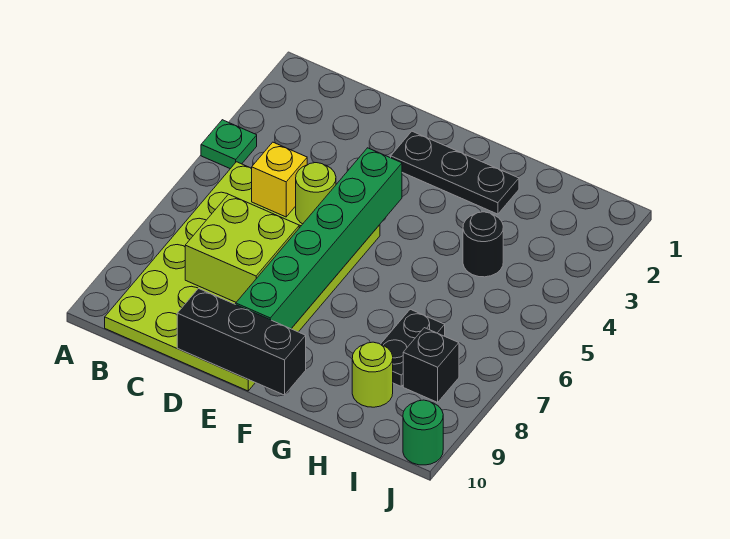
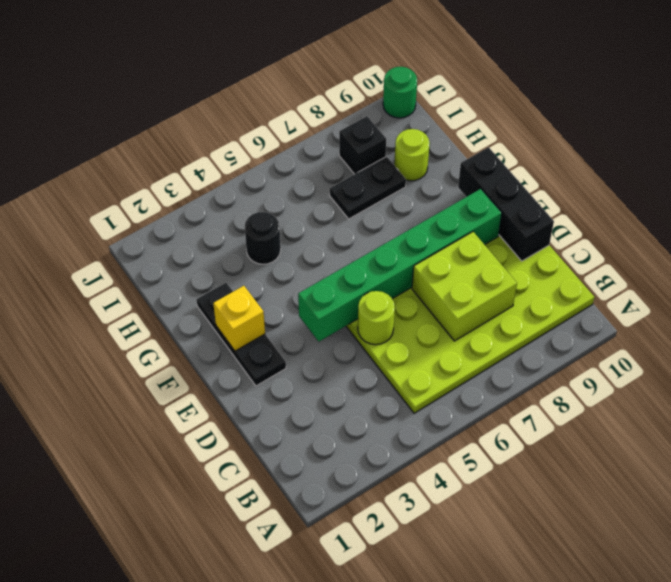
green 1x1 plate [201,120,257,169] -> none
yellow 1x1 brick [252,142,307,217] -> yellow 1x1 brick moved to [213,286,265,351]

